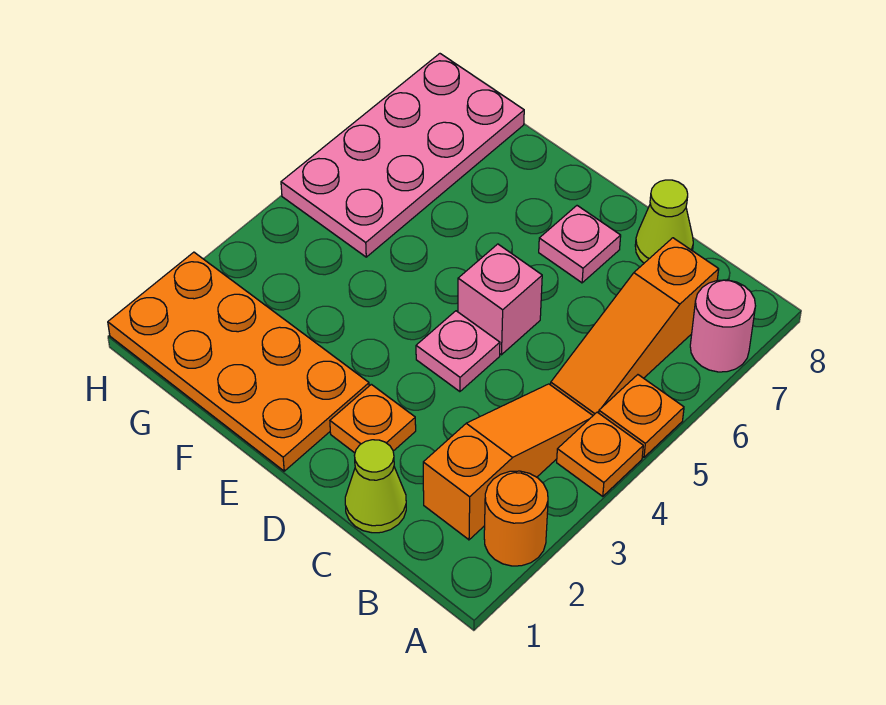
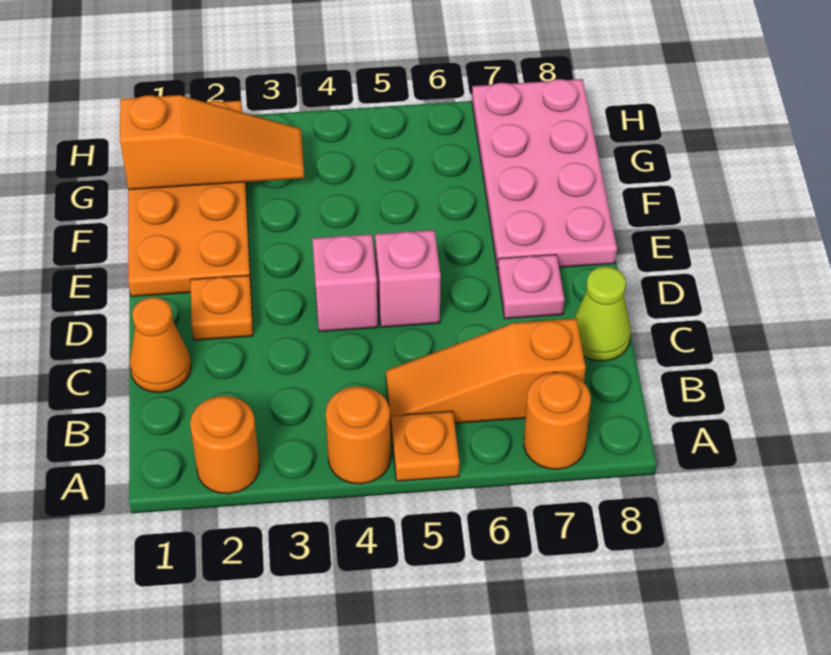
orange 1x1 plate [557,412,643,496] -> orange 1x1 round brick [326,386,391,484]
pink 1x1 round brick [690,280,755,372] -> orange 1x1 round brick [524,372,591,469]
orange 1x3 slope [423,384,593,540] -> orange 1x3 slope moved to [120,95,304,190]
lime 1x1 cone [345,440,406,533] -> orange 1x1 cone [129,297,191,392]
pink 1x1 plate [416,311,500,392] -> pink 1x1 brick [312,234,378,332]
pink 2x4 plate [281,54,524,257] -> pink 2x4 plate turned to [472,79,617,271]

